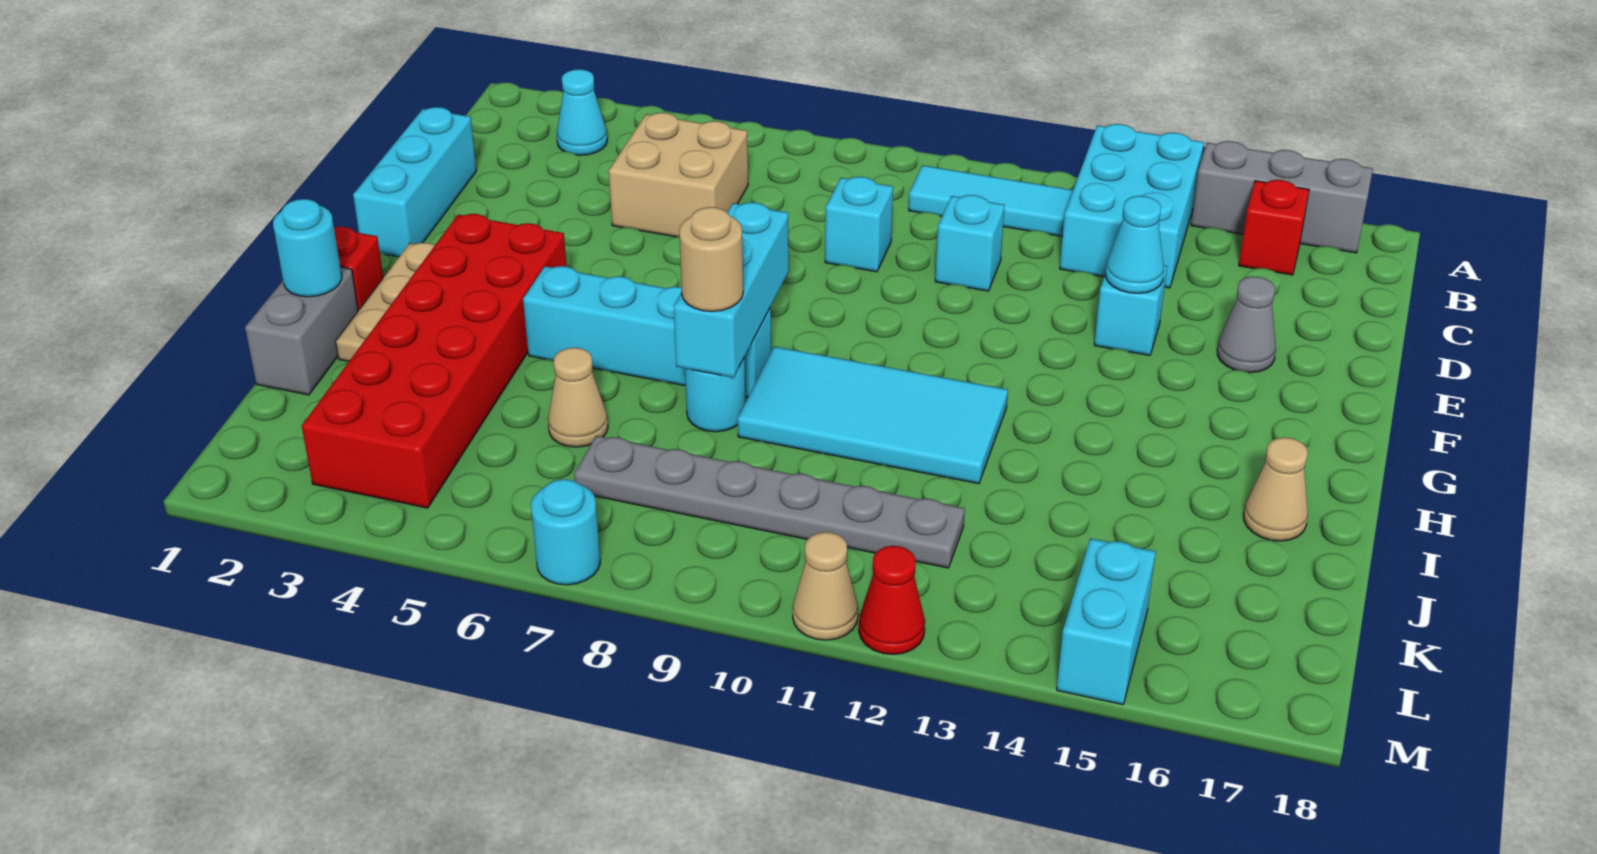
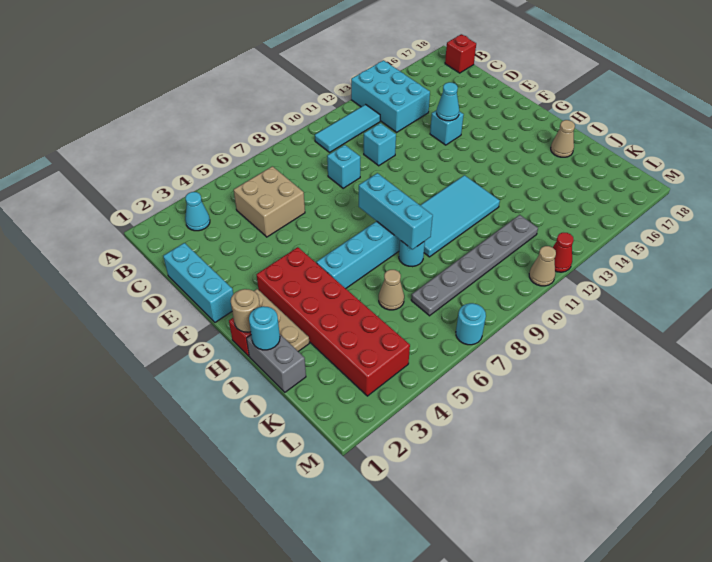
grey 1x3 brick [1191,141,1373,253] -> none
red 1x1 brick [1239,180,1309,275] -> red 1x1 brick moved to [445,34,476,73]
grey 1x1 cone [1217,276,1276,373] -> none
tan 1x1 round brick [679,207,743,312] -> tan 1x1 round brick moved to [231,289,260,332]
cyan 1x2 brick [1057,538,1156,705] -> none

